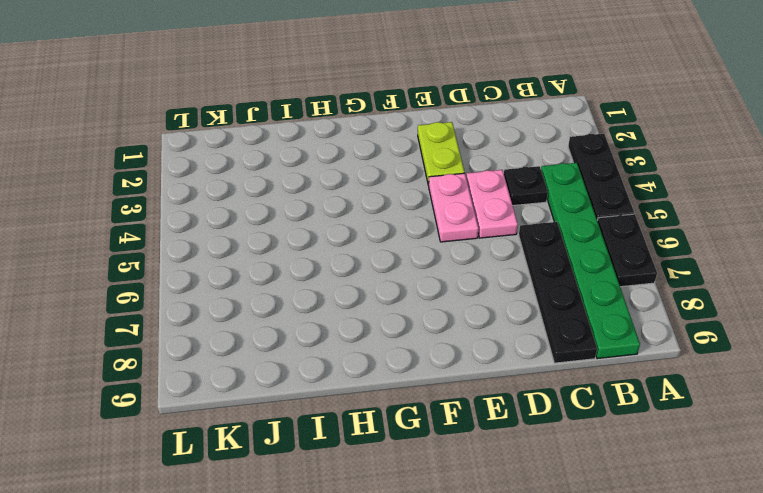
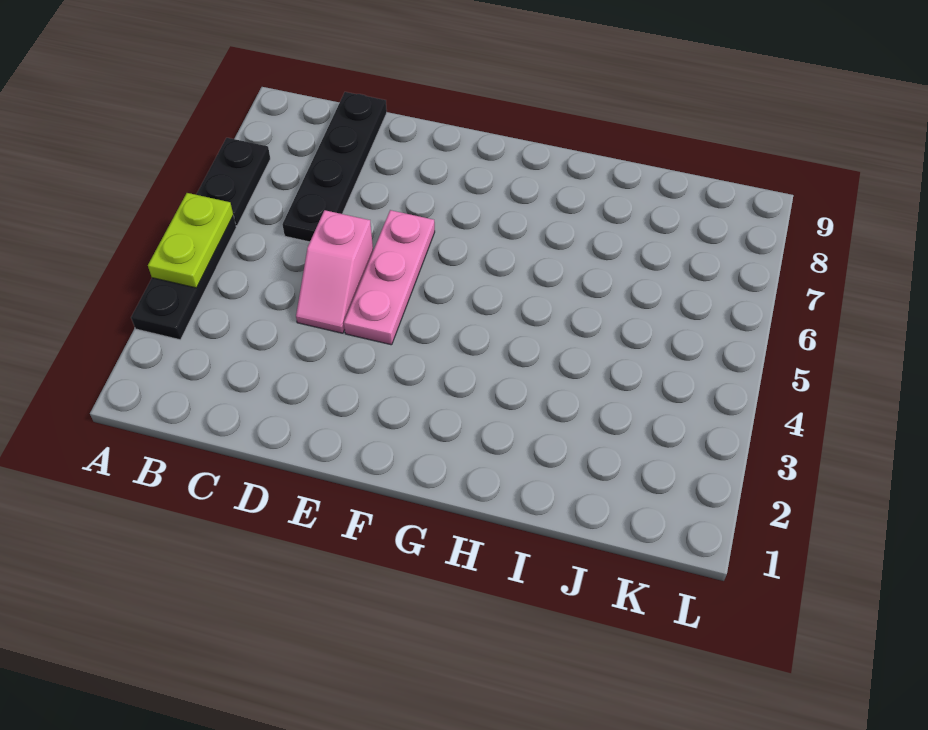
green 1x6 plate [541,163,640,359] -> none
black 1x1 plate [504,166,548,206] -> none
pink 1x2 plate [466,170,518,238] -> pink 1x2 slope [296,210,373,333]
lime 1x2 plate [418,122,465,185] -> lime 1x2 plate moved to [148,193,233,288]
pink 1x2 plate [429,173,478,242] -> pink 1x3 plate [344,210,435,345]

